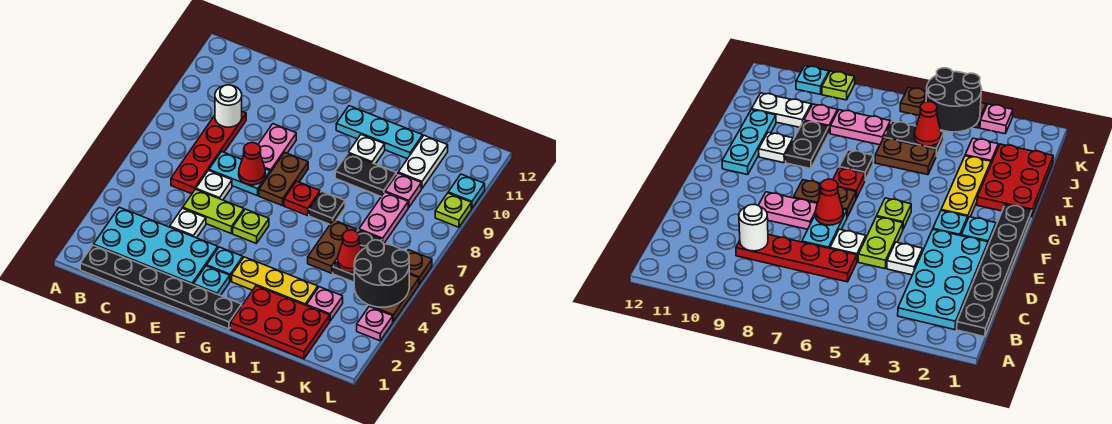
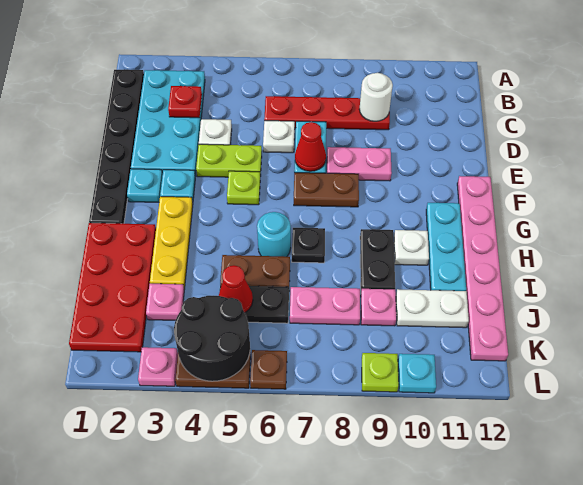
lime 1x2 plate [183,189,244,234] -> lime 1x2 plate turned to [196,144,262,177]
none -> pink 1x6 plate [457,176,508,361]
red 1x1 plate [284,181,320,216] -> red 1x1 plate moved to [168,86,202,118]
red 2x3 plate [230,286,330,359] -> red 2x4 plate [69,223,156,352]
none -> cyan 1x1 round brick [257,212,291,257]

